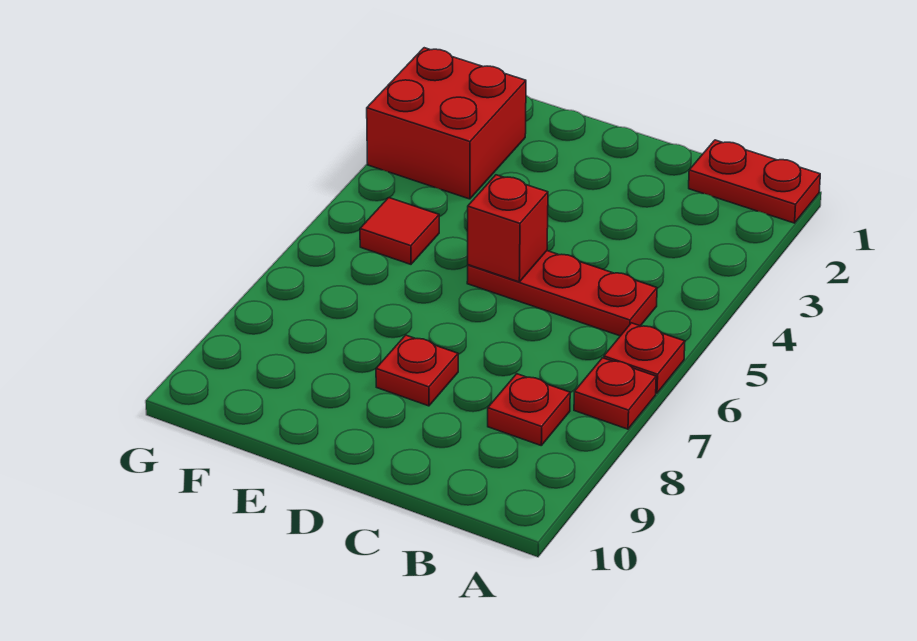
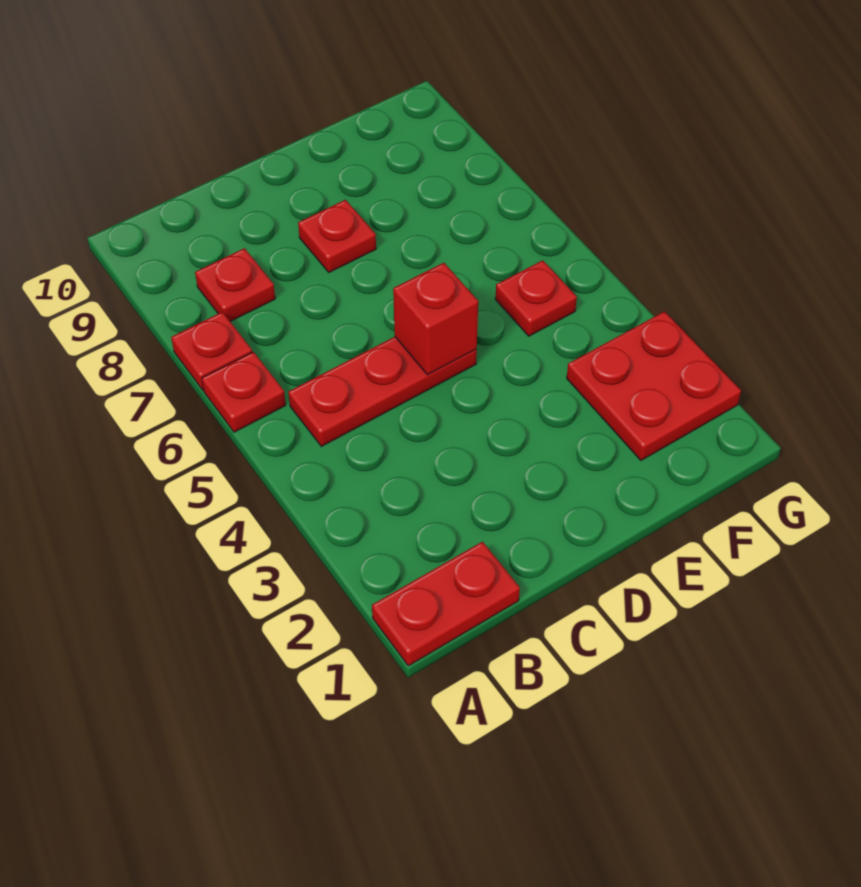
red 2x2 brick [367,48,526,199] -> red 2x2 plate [567,311,741,460]
red 1x1 tile [360,198,439,264] -> red 1x1 plate [495,260,577,336]

